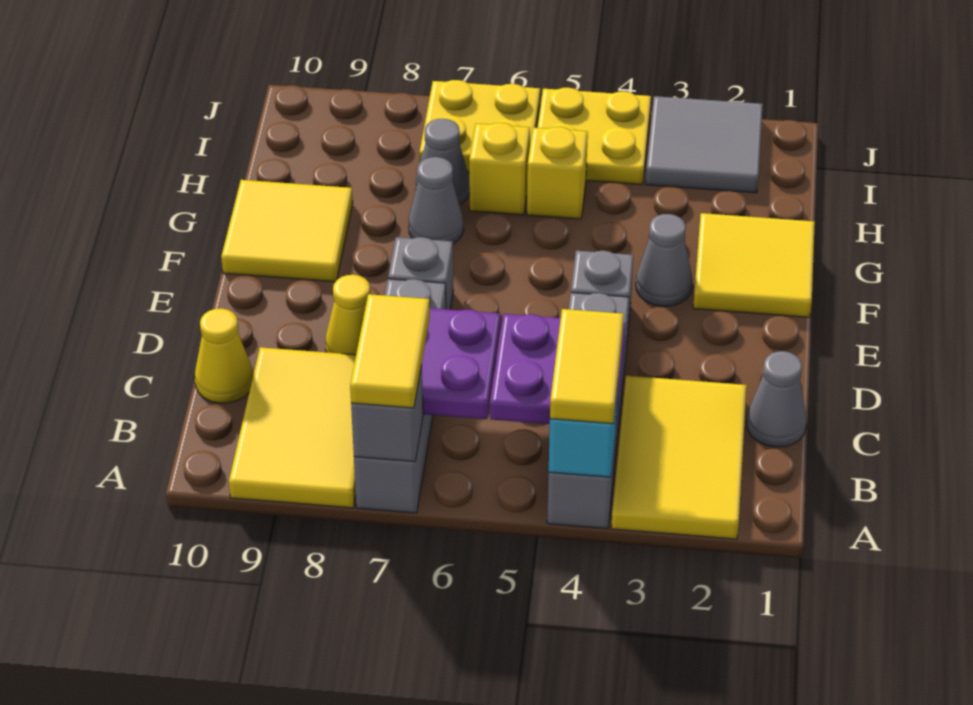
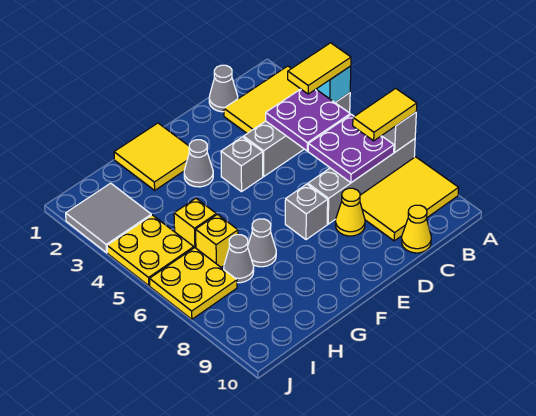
yellow 2x2 tile [221,180,353,282] -> none

